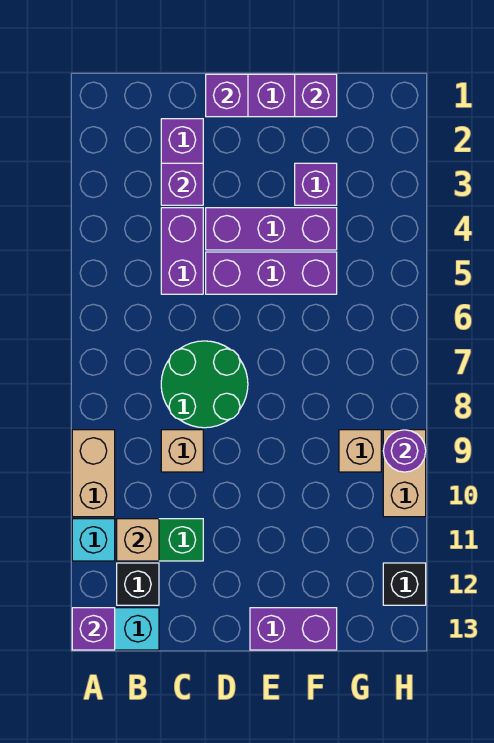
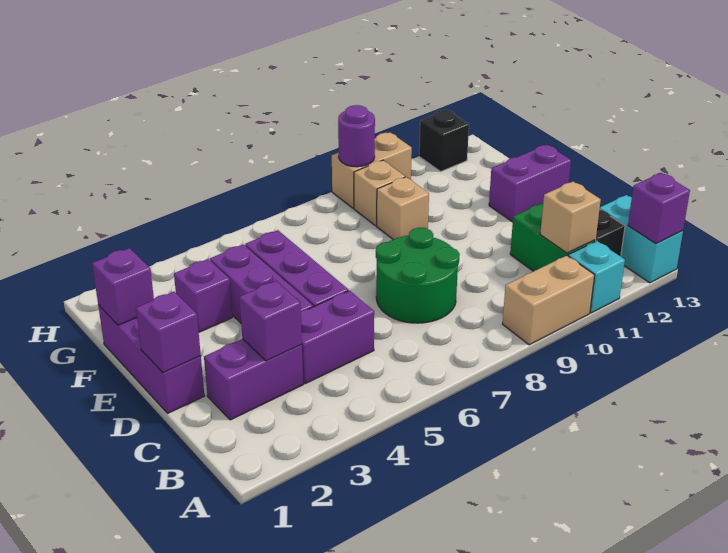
tan 1x1 brick [161,430,203,472] -> tan 1x1 brick moved to [377,177,429,239]
purple 1x2 brick [250,608,337,650] -> purple 1x2 brick turned to [489,145,571,222]

